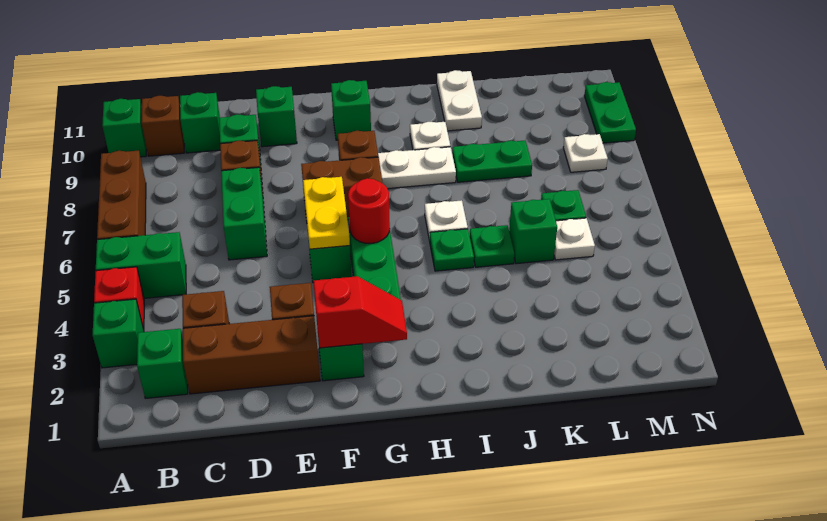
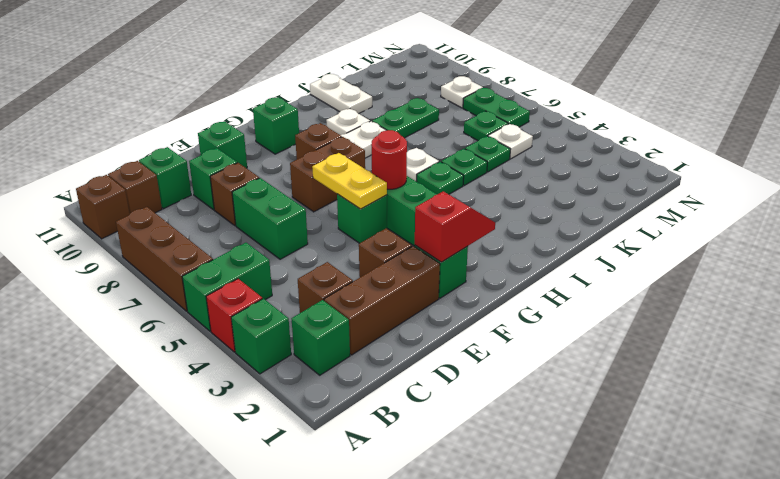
green 1x1 brick [102,99,147,157] -> brown 1x1 brick [76,175,130,239]
green 1x1 brick [509,199,557,264] -> green 1x1 plate [465,136,510,172]
green 1x2 plate [584,82,636,143] -> green 1x2 plate moved to [463,88,530,127]

